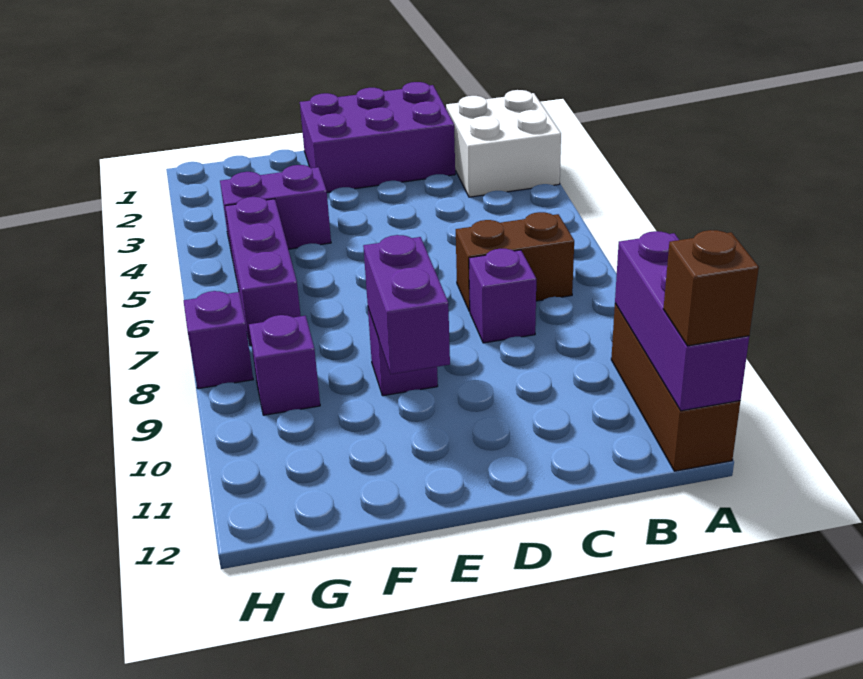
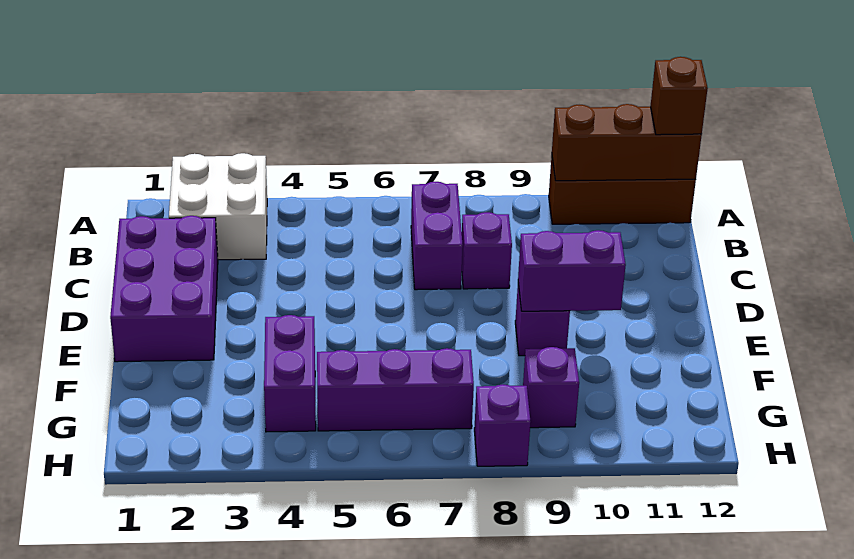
purple 1x3 brick [615,231,749,411] -> brown 1x3 brick [552,104,702,181]
brown 1x2 brick [456,212,574,311] -> purple 1x2 brick [411,182,463,290]

